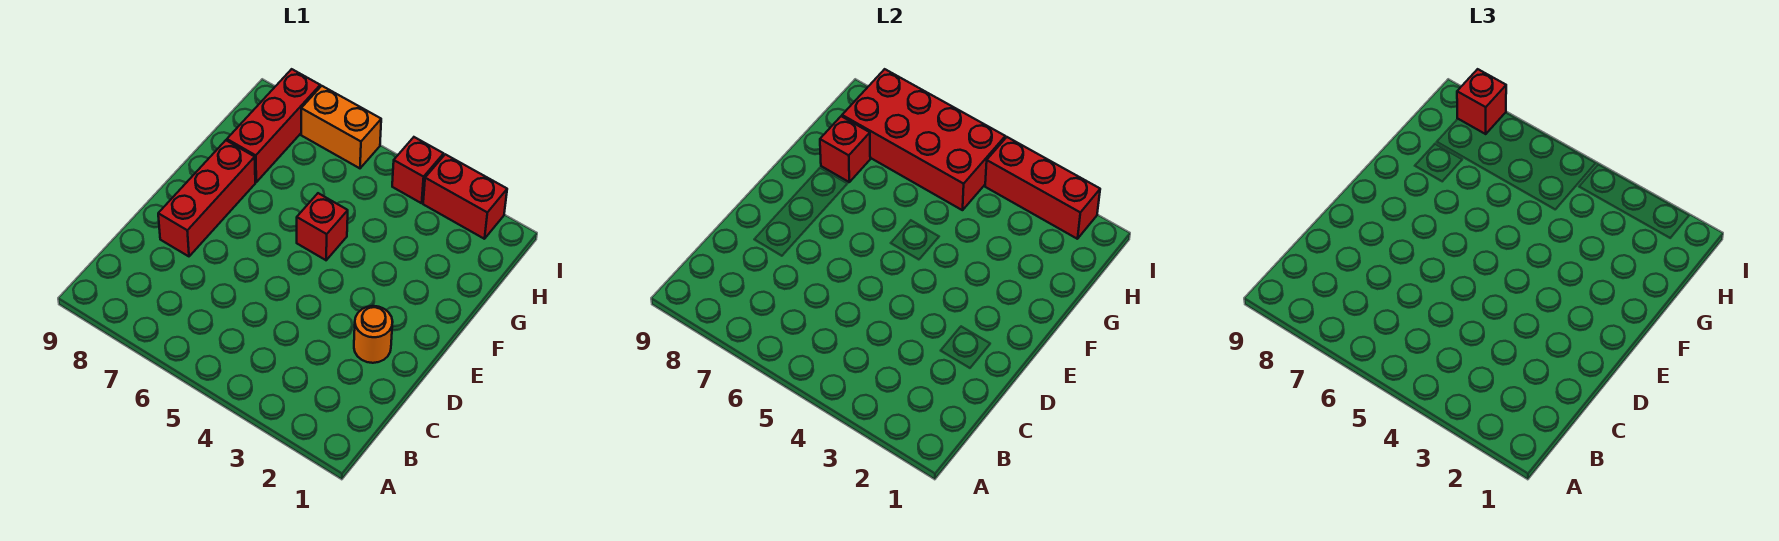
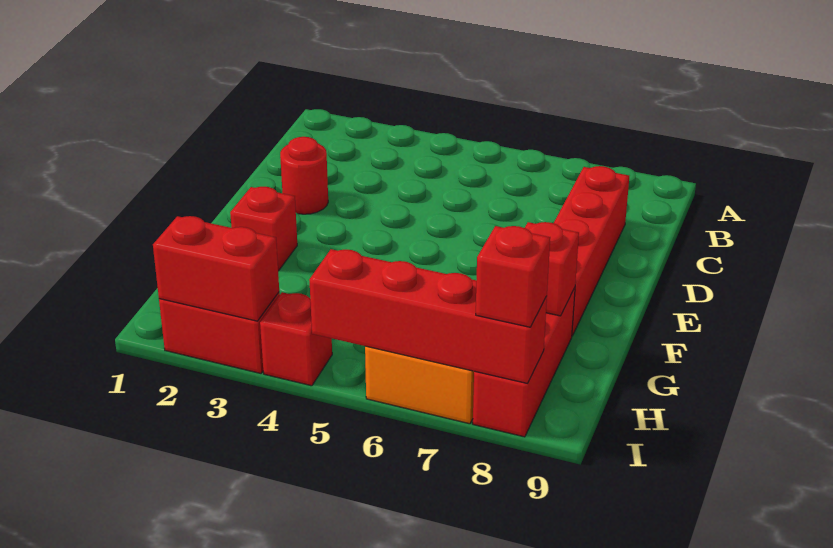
orange 1x1 round brick [354,306,393,363] -> red 1x1 round brick [280,137,328,214]
red 1x3 brick [158,140,255,256] -> red 1x4 brick [554,166,629,336]
red 1x1 brick [297,193,348,260] -> red 1x1 brick moved to [230,187,297,271]
red 2x4 brick [842,69,1005,210] -> red 1x4 brick [309,249,547,383]
red 1x3 brick [985,137,1100,239] -> red 1x2 brick [153,216,279,321]

